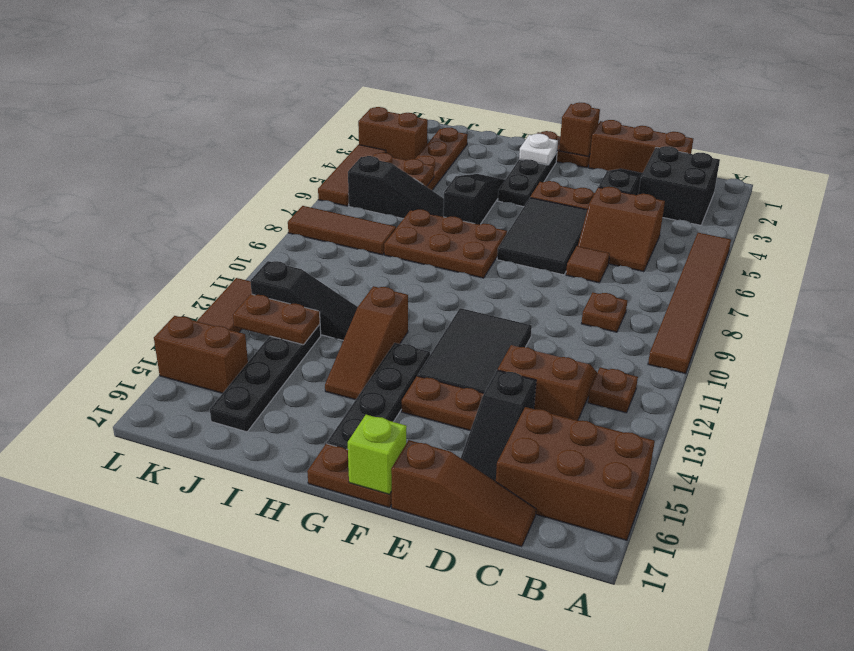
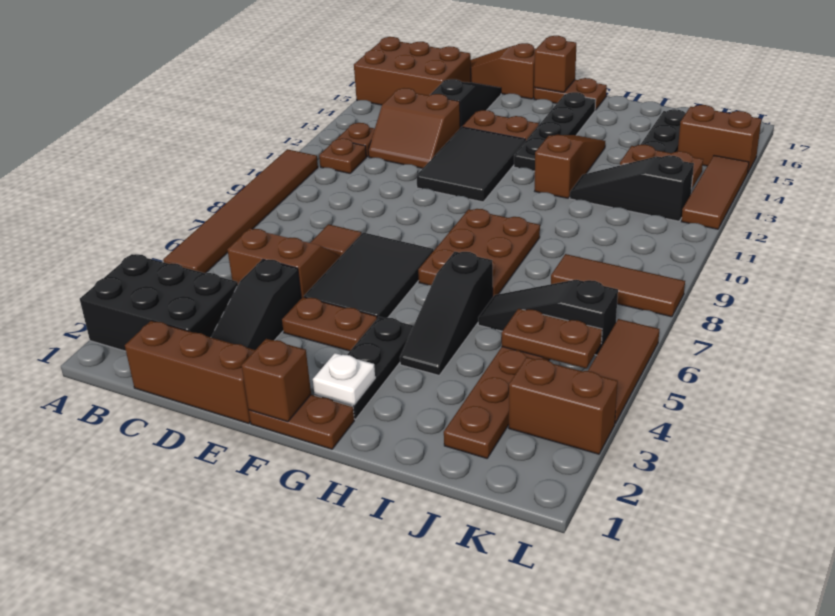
black 2x2 brick [638,146,720,225] -> black 2x3 brick [80,254,238,351]
brown 1x1 plate [581,292,627,332] -> brown 1x1 plate moved to [319,138,366,173]
lime 1x1 brick [348,415,407,494] -> brown 1x1 brick [534,36,576,92]
brown 2x3 plate [384,209,507,278] -> brown 2x3 plate turned to [418,209,540,297]

